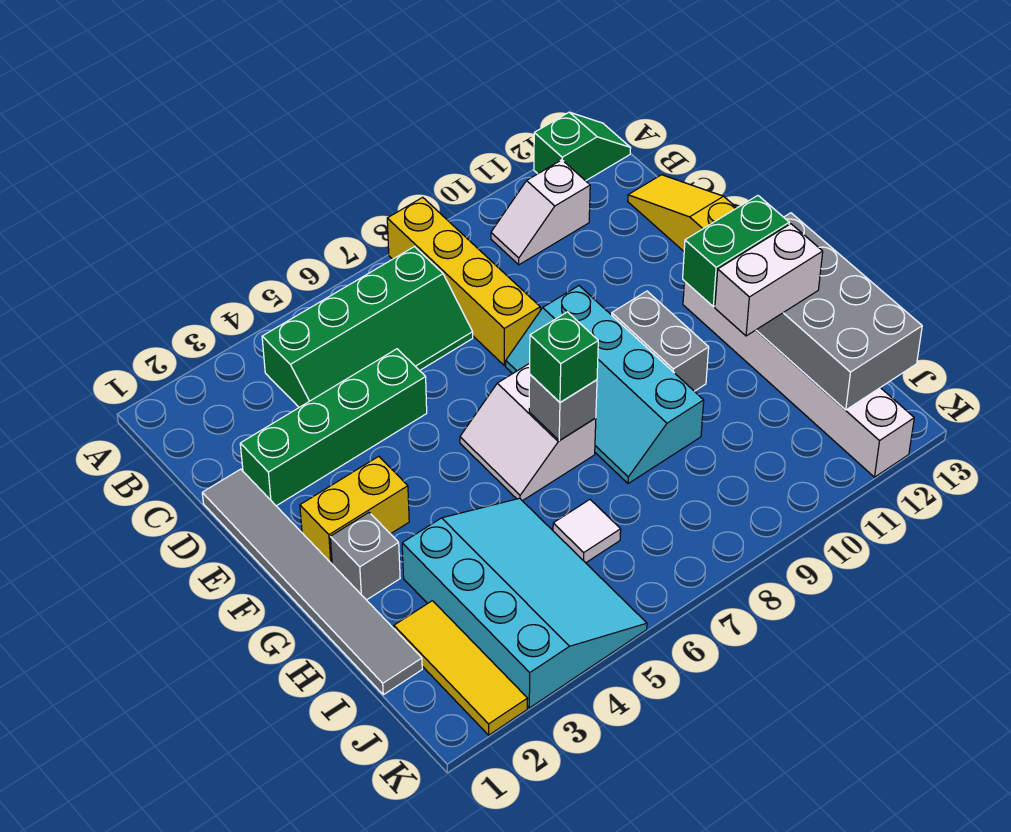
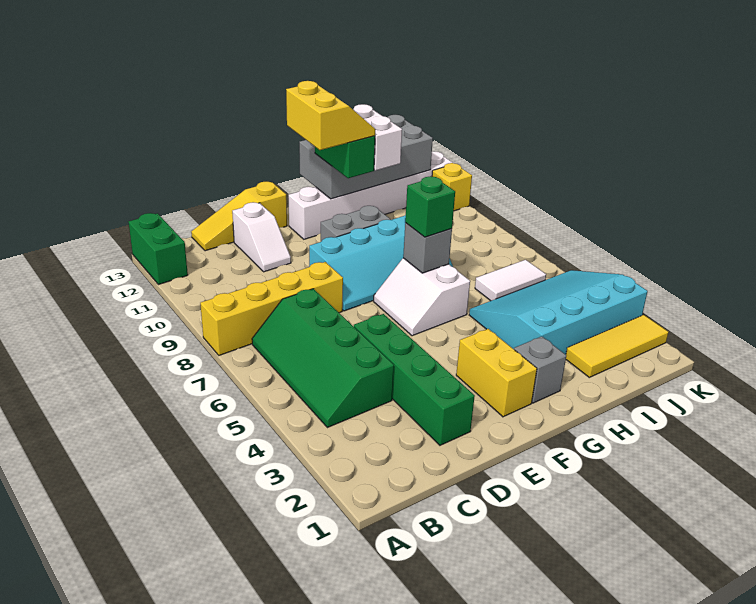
green 1x2 slope [534,112,631,181] -> green 1x2 brick [129,213,188,285]
green 2x4 slope [262,247,473,407] -> green 2x4 slope turned to [252,289,394,428]
white 1x2 slope [491,160,590,265] -> white 1x2 slope moved to [232,202,291,272]
grey 1x6 tile [202,469,422,695] -> none
white 2x2 slope [460,363,596,501] -> white 2x2 slope turned to [374,258,470,336]
none -> yellow 2x2 slope [286,81,375,150]
white 1x1 tile [553,500,621,563] -> white 1x2 tile [475,260,546,301]
none -> yellow 1x1 brick [432,163,472,211]

